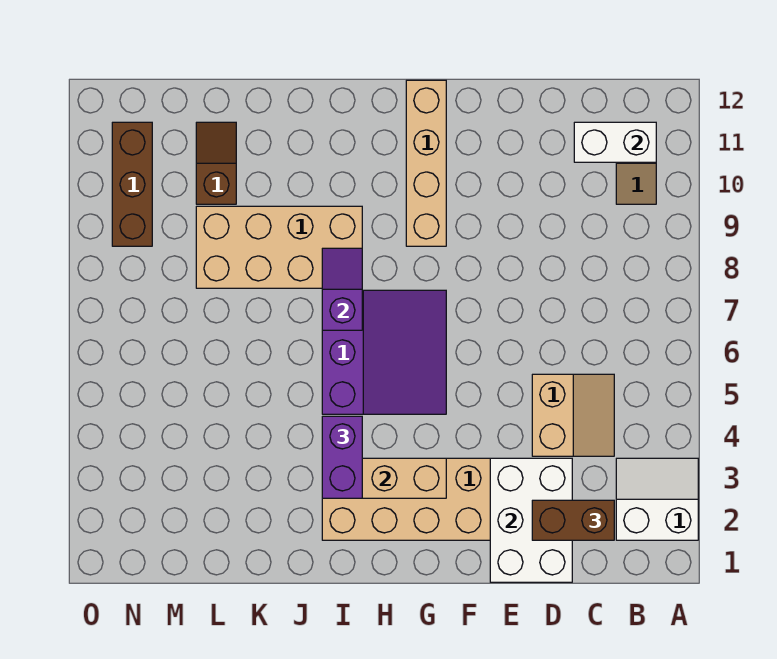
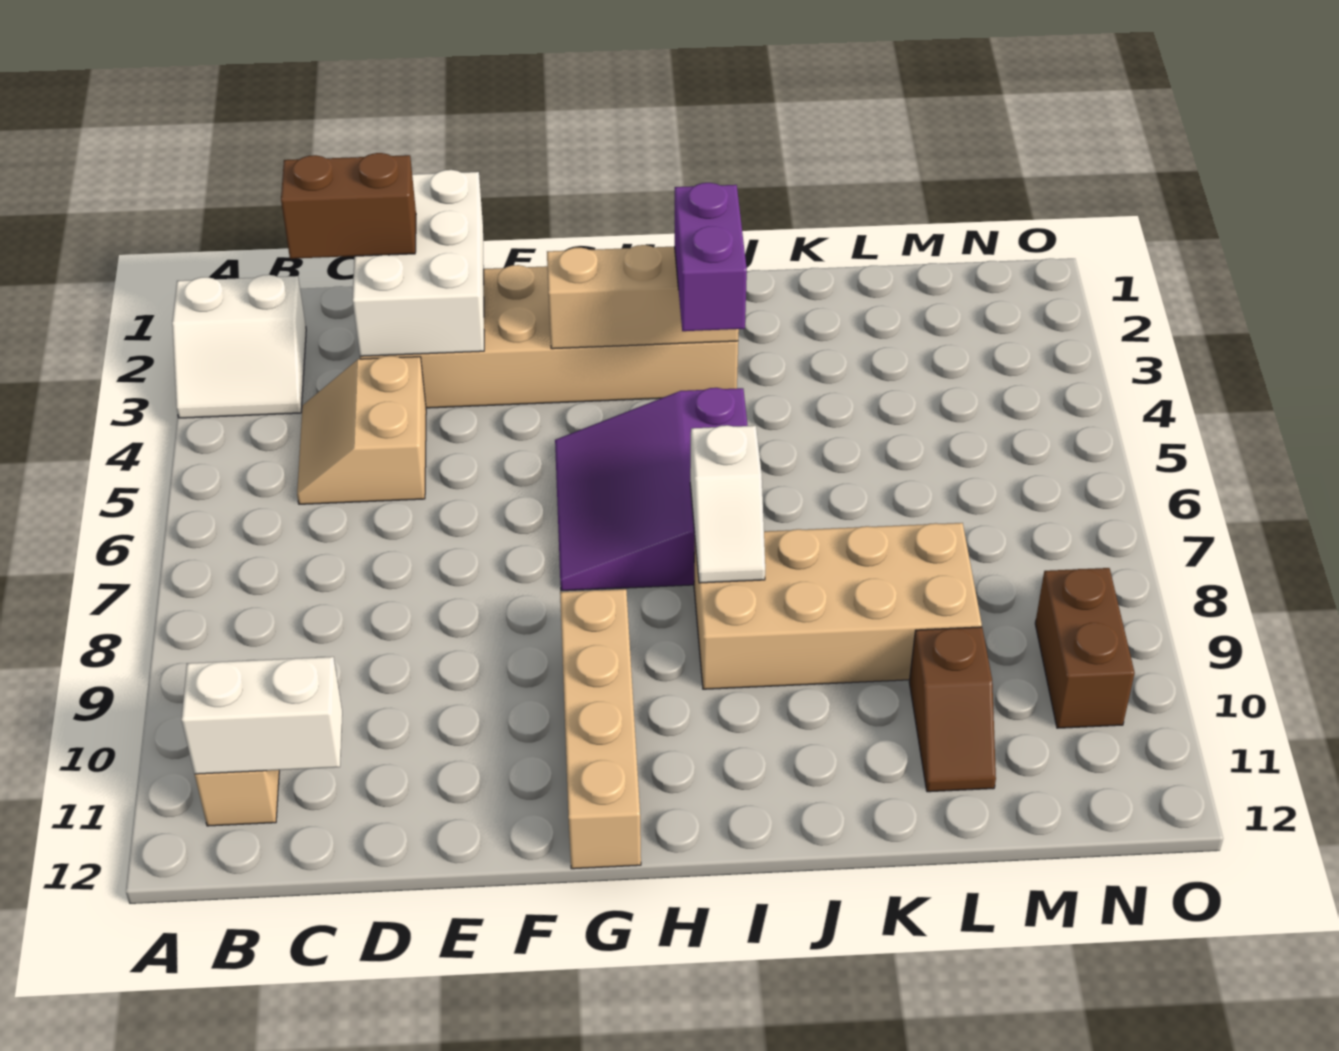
purple 1x2 slope [322,248,362,330] -> white 1x2 slope [690,425,765,583]
brown 1x3 brick [112,122,152,246] -> brown 1x2 brick [1035,568,1135,728]

